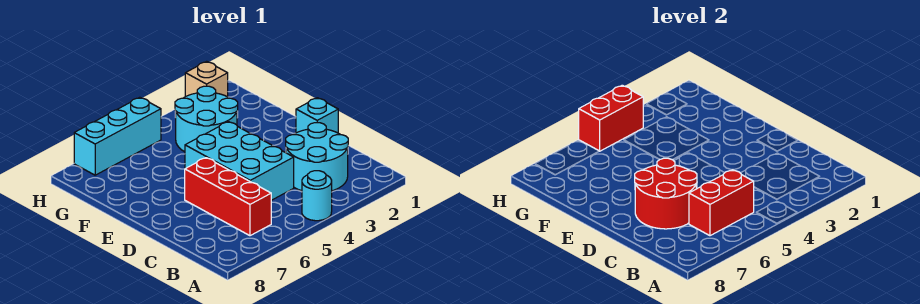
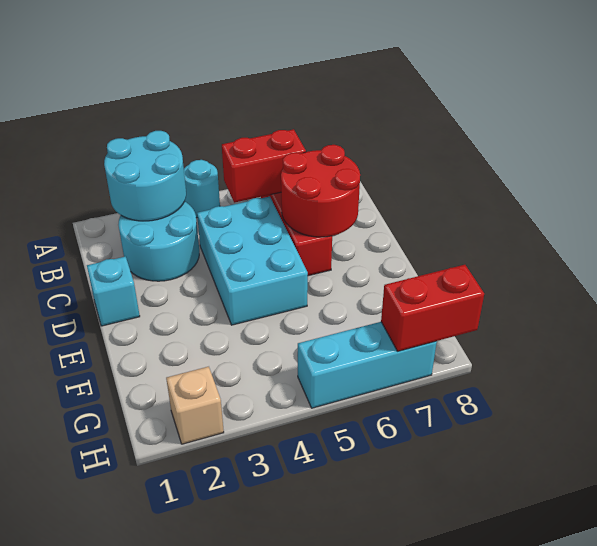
cyan 2x2 round brick [175,86,238,152] -> cyan 2x2 round brick moved to [104,131,186,221]
red 1x2 brick [579,85,643,151] -> red 1x2 brick moved to [381,265,484,351]

